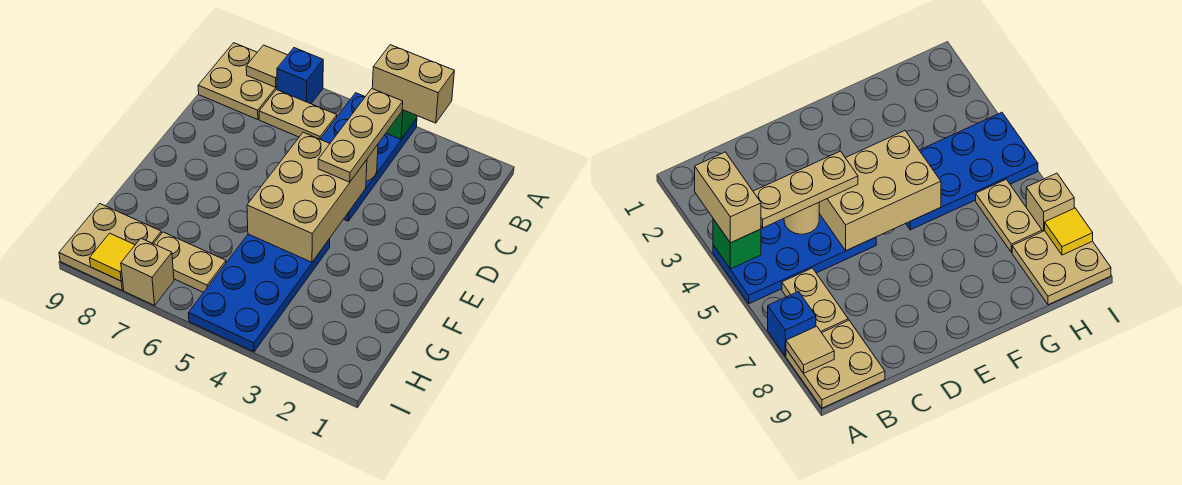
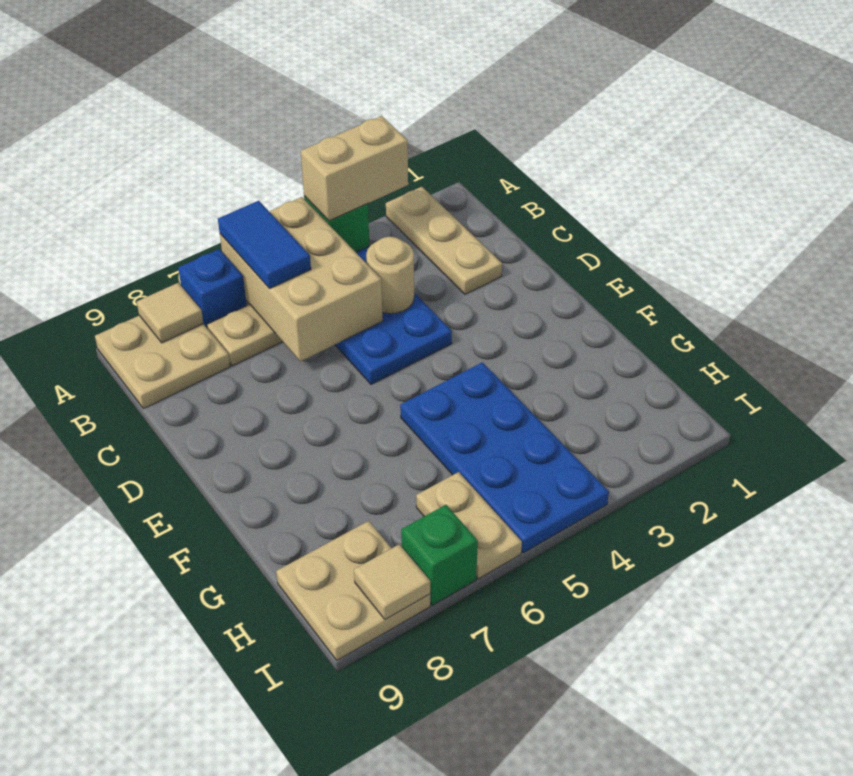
none -> blue 1x2 tile [218,201,311,289]
tan 1x3 plate [318,89,403,182] -> tan 1x3 plate moved to [386,187,502,294]
tan 2x3 brick [247,132,367,262] -> tan 2x3 brick moved to [220,197,383,361]
tan 1x2 plate [154,232,226,292] -> tan 1x2 plate turned to [416,472,522,579]
tan 1x1 brick [121,238,174,305] -> green 1x1 brick [401,505,478,605]
yellow 1x1 tile [90,233,135,281] -> tan 1x1 tile [354,544,430,619]

